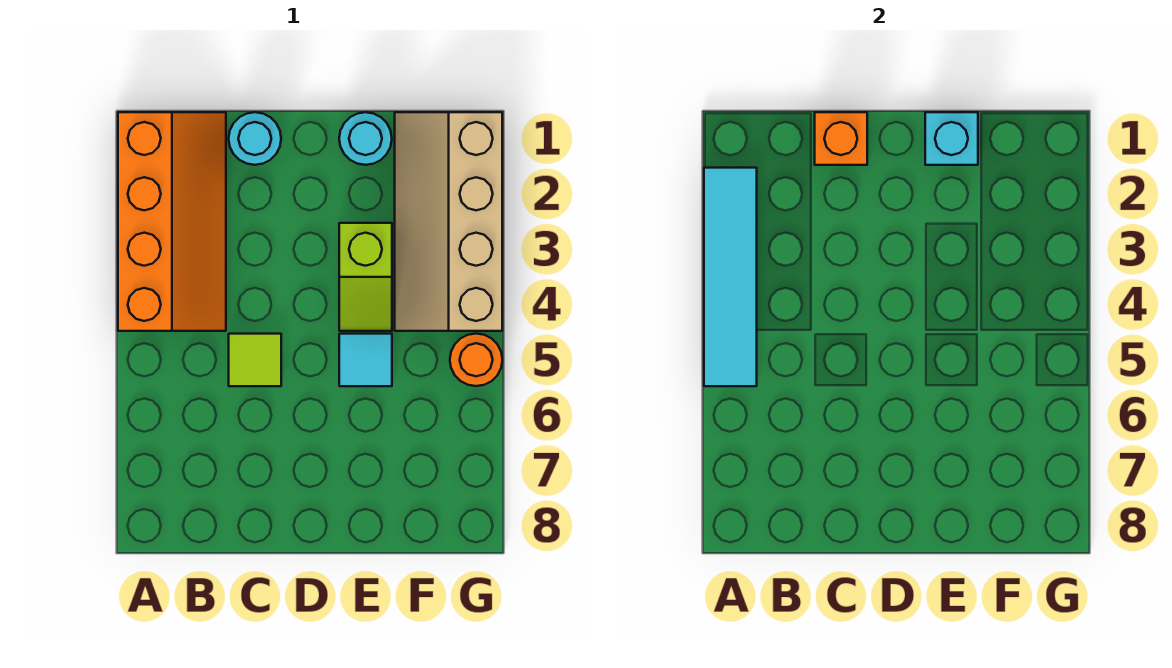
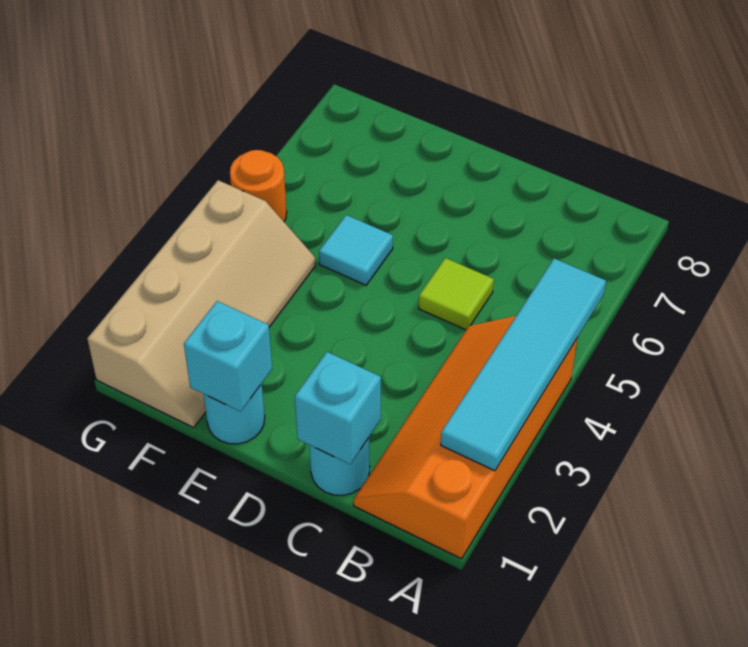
orange 1x1 brick [815,112,867,165] -> cyan 1x1 brick [295,352,381,464]
lime 1x2 slope [339,223,392,331] -> none

